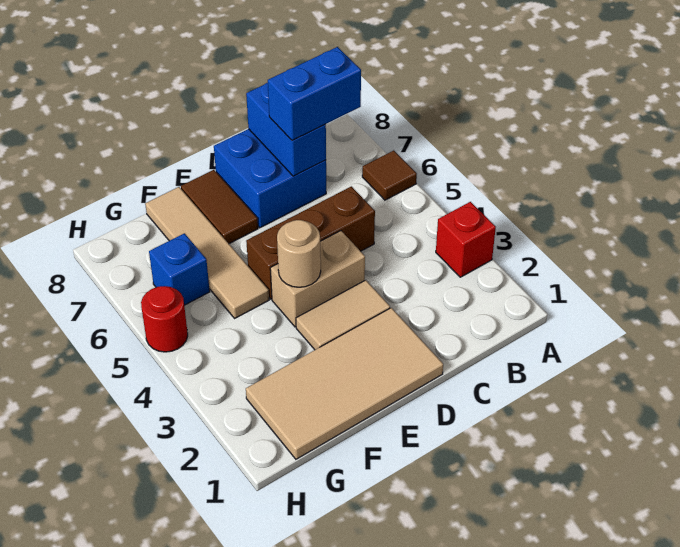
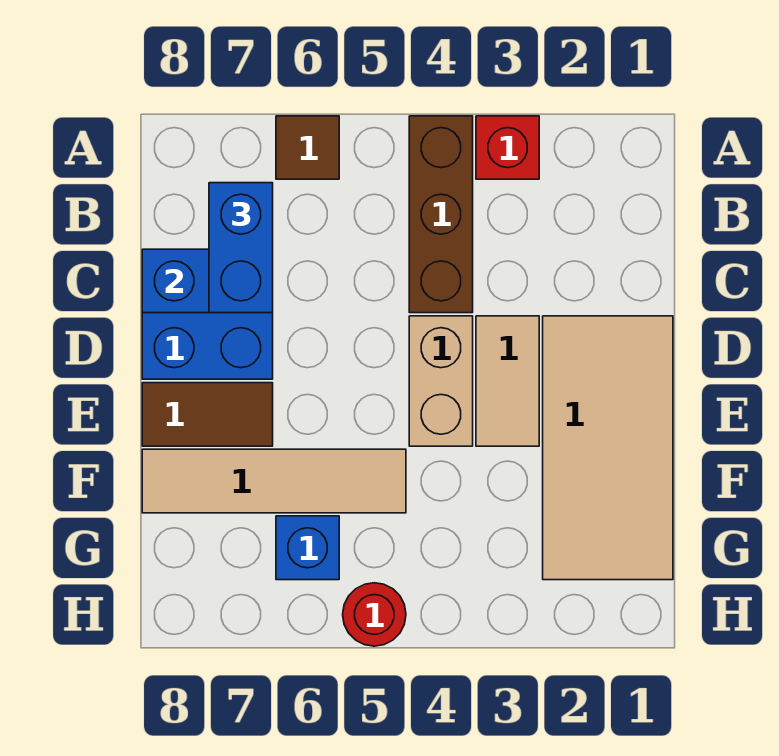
brown 1x3 brick [246,186,375,299] -> brown 1x3 brick moved to [409,116,473,313]
tan 1x1 round brick [277,220,321,287] -> none

